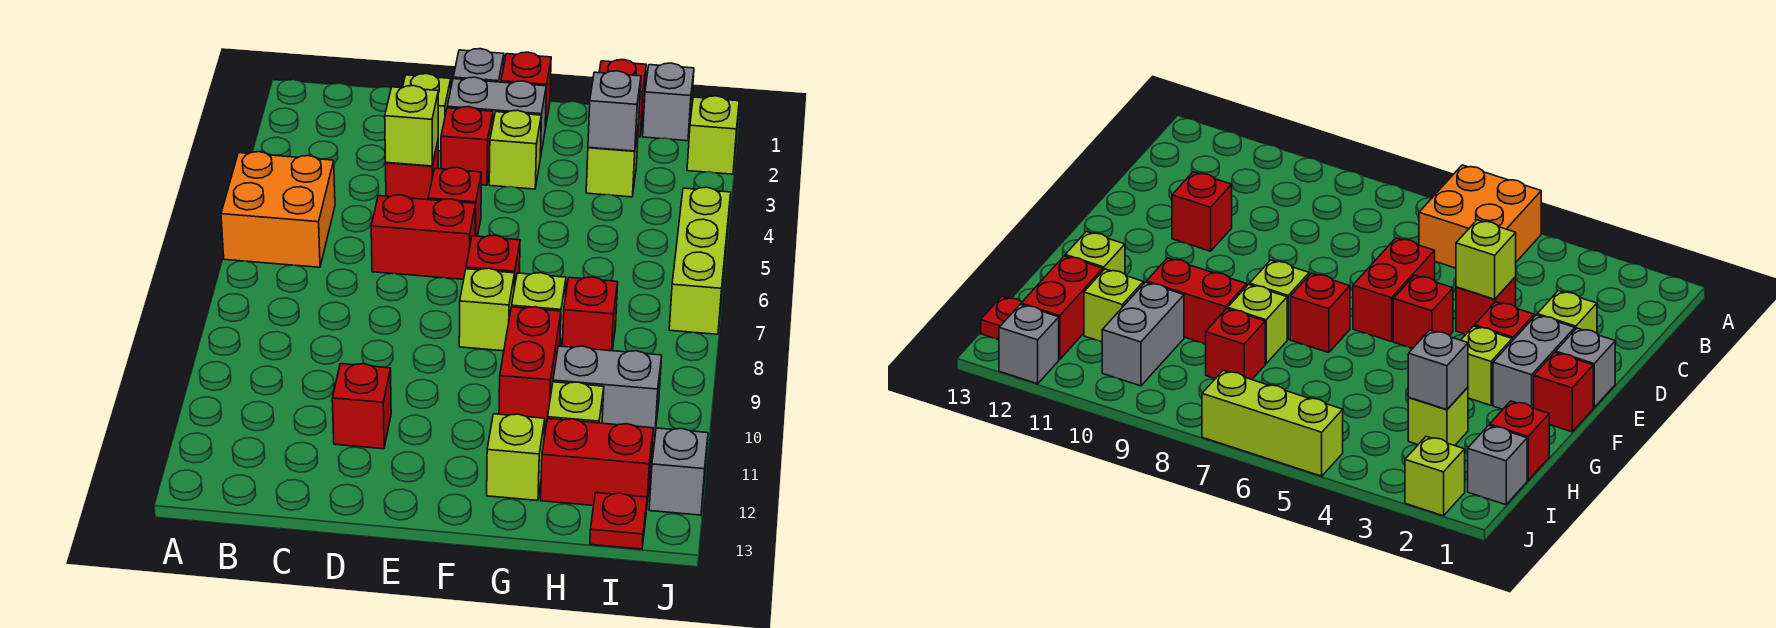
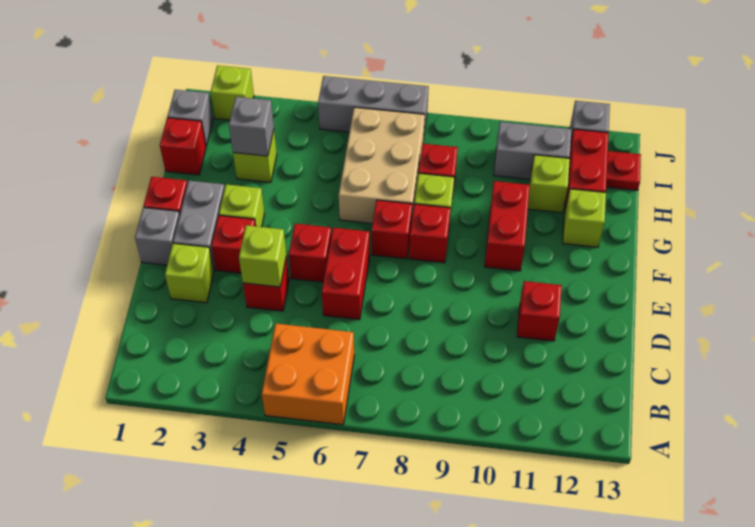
lime 1x1 brick [459,268,515,351] -> red 1x1 brick [409,204,450,263]
none -> tan 2x3 brick [339,107,425,224]
red 1x2 brick [499,307,561,426] -> red 1x2 brick turned to [485,181,530,271]
grey 1x2 brick [553,346,662,436] -> grey 1x2 brick turned to [494,122,572,179]
lime 1x3 brick [669,187,731,334] -> grey 1x3 brick [318,76,429,134]

